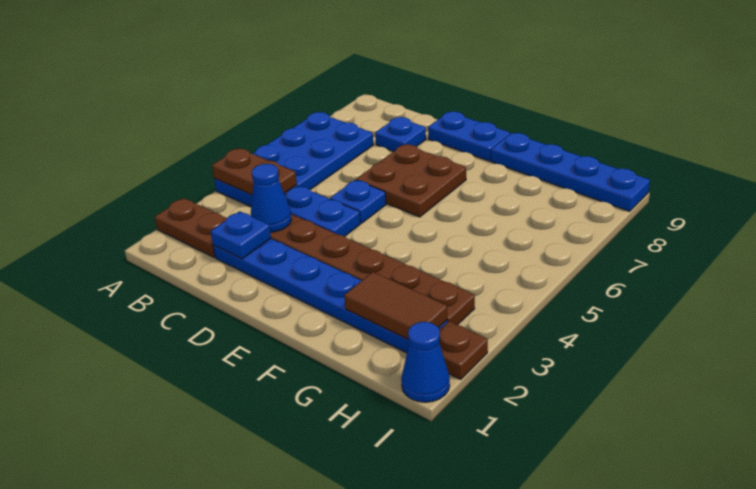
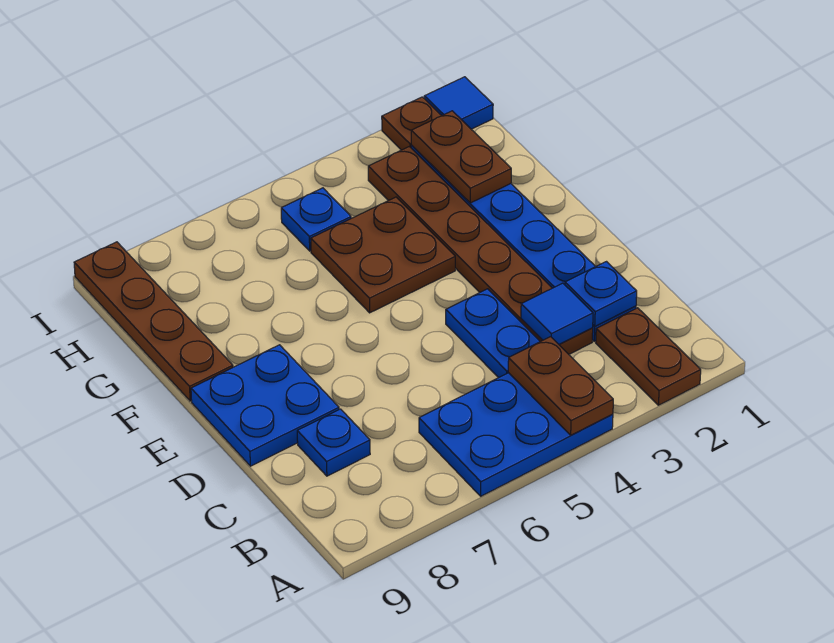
blue 2x4 plate [214,112,373,207] -> blue 2x3 plate [419,373,613,496]
blue 1x1 cone [251,164,292,232] -> blue 1x1 tile [521,283,593,344]
blue 1x1 plate [330,180,386,223] -> blue 1x1 plate moved to [281,188,351,251]
brown 2x2 plate [356,144,466,217] -> brown 2x2 plate moved to [311,197,455,313]
blue 1x2 plate [428,112,510,161] -> blue 2x2 plate [191,345,339,466]
blue 1x4 plate [491,133,650,211] -> brown 1x4 plate [74,242,233,401]
brown 1x2 tile [344,272,447,339] -> brown 1x2 plate [411,111,511,203]
blue 1x1 cone [401,322,450,402] -> blue 1x1 tile [424,77,493,129]

